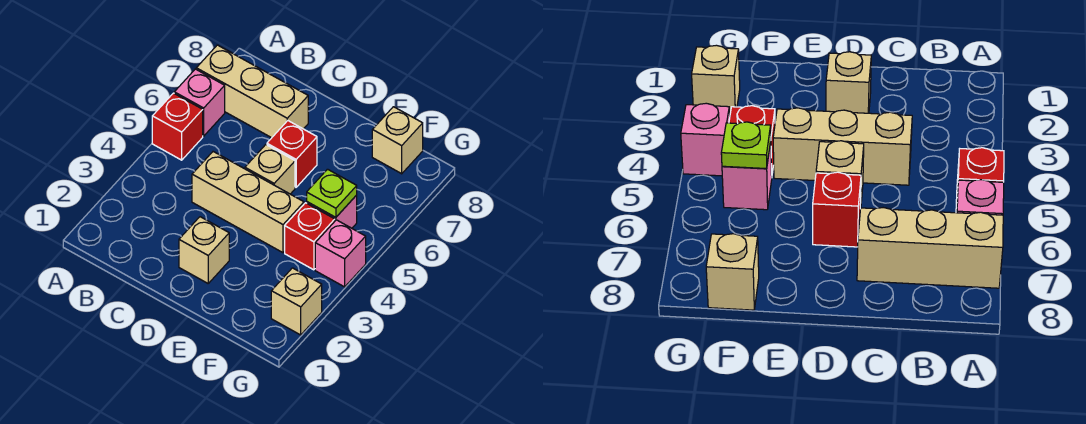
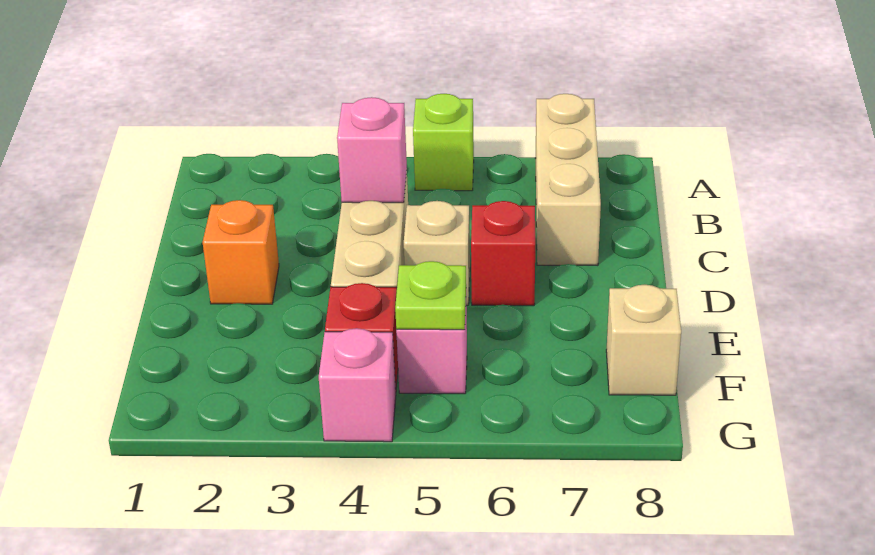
red 1x1 brick [152,93,203,160] -> lime 1x1 brick [413,94,474,191]
pink 1x1 brick [174,69,225,136] -> pink 1x1 brick moved to [337,97,407,203]
tan 1x1 brick [179,217,229,283] -> orange 1x1 brick [203,200,279,304]
tan 1x1 brick [271,268,322,335] -> none

